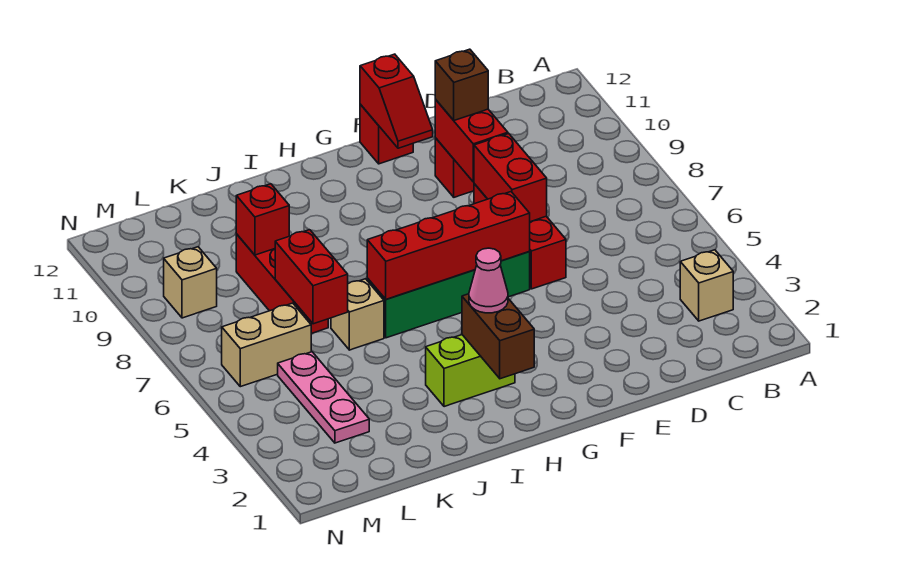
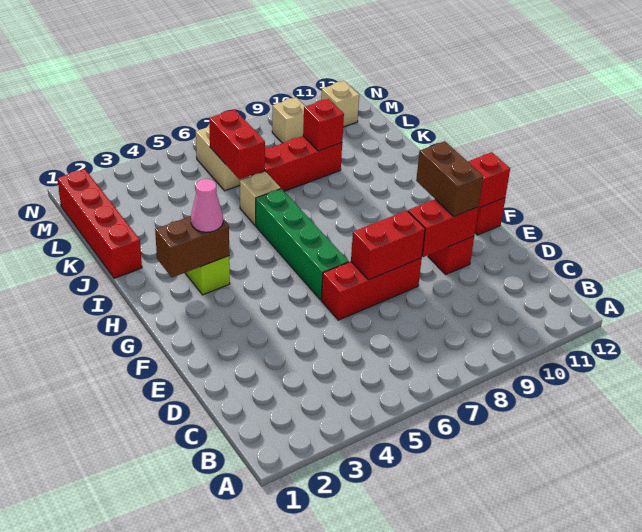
tan 1x1 brick [680,250,733,321] -> tan 1x1 brick moved to [321,81,359,127]
brown 1x1 brick [435,49,488,120] -> brown 1x2 brick [416,141,483,216]
red 1x4 brick [367,192,530,299] -> red 1x4 brick moved to [58,169,142,278]
red 1x2 brick [275,230,348,324] -> red 1x2 brick turned to [209,110,265,179]
pink 1x3 plate [278,352,369,443] -> none

